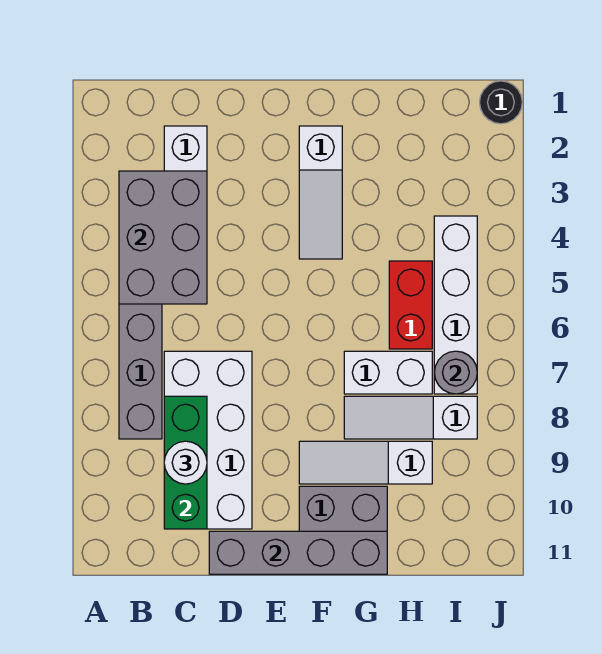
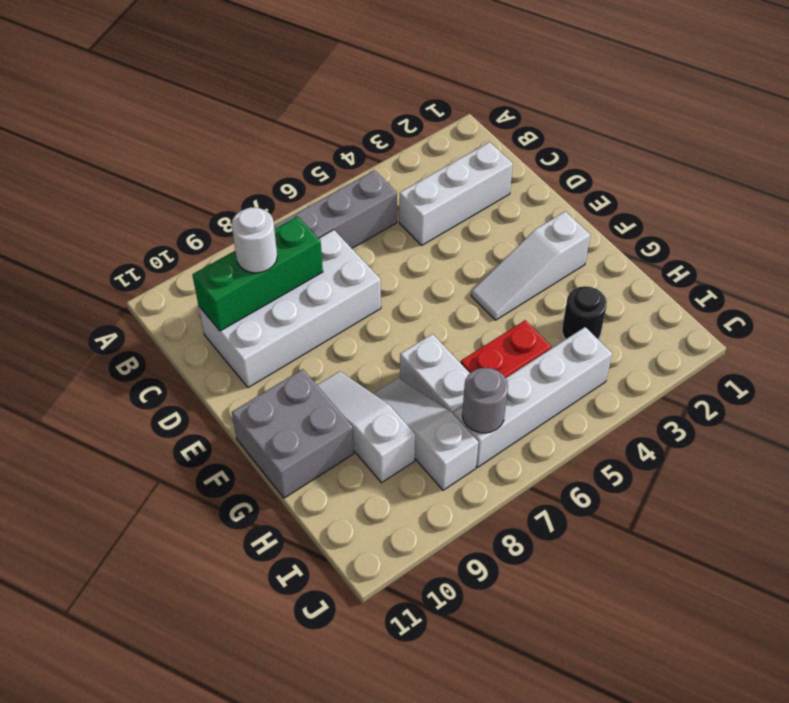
grey 2x3 brick [119,171,207,304] -> none
grey 1x4 brick [209,531,387,574] -> none
black 1x1 round brick [480,81,522,124] -> black 1x1 round brick moved to [562,286,607,340]

